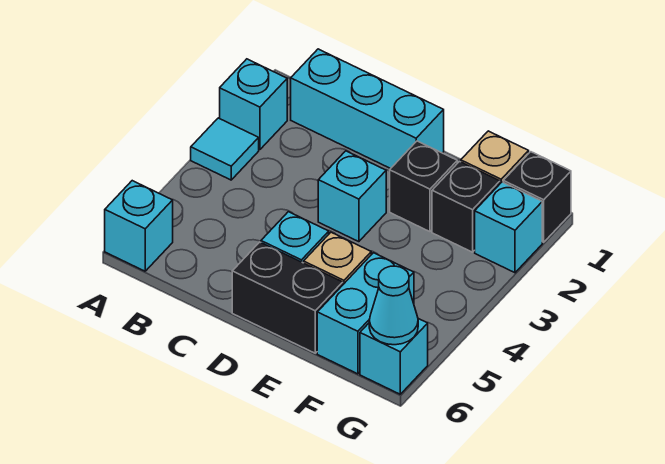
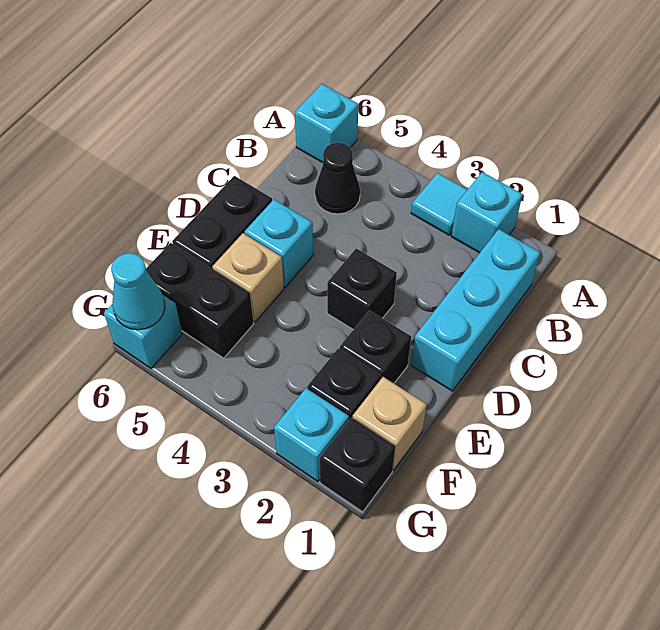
none -> black 1x1 cone [315,143,360,214]
cyan 1x1 brick [318,151,386,242] -> black 1x1 brick [327,248,397,329]
cyan 1x2 brick [317,253,414,374] -> black 1x2 brick [146,243,254,358]

